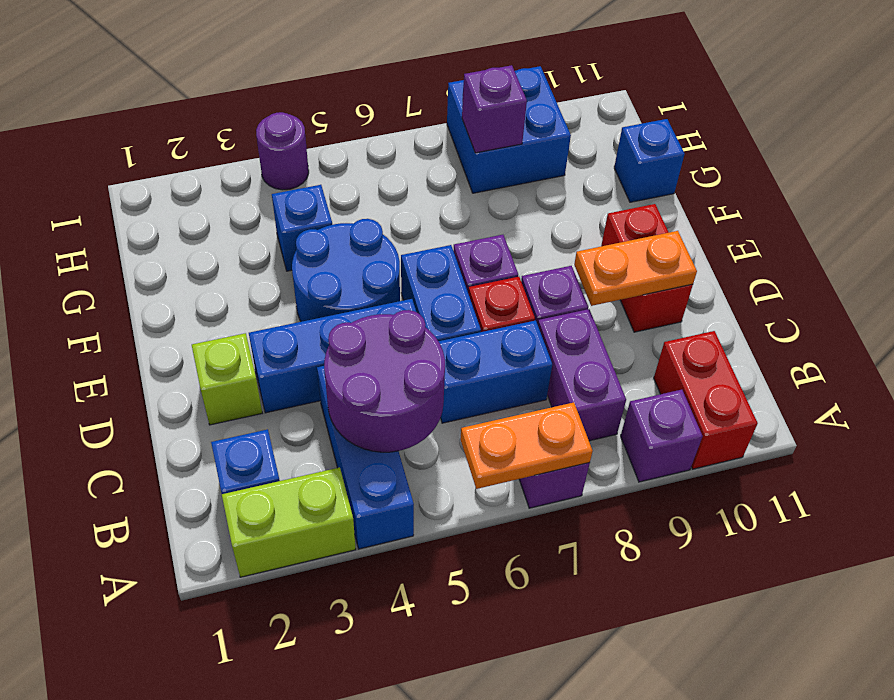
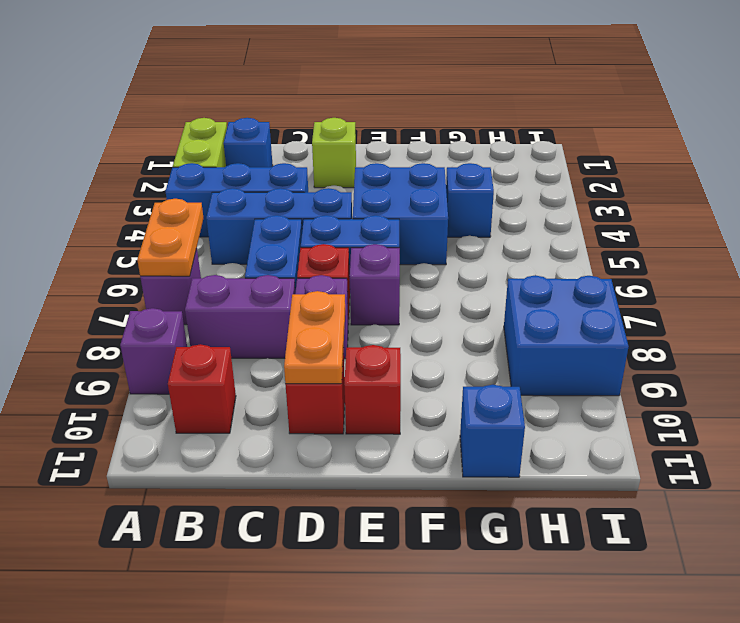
red 1x2 brick [654,331,758,469] -> red 1x1 brick [168,344,236,433]
purple 2x2 round brick [324,310,445,452] -> none
blue 1x3 brick [249,299,416,413] -> blue 1x3 brick turned to [206,188,352,264]
blue 2x2 round brick [292,219,400,322] -> blue 2x2 brick [353,163,448,265]
purple 1x1 brick [462,65,527,153] -> none
purple 1x1 round brick [256,112,309,190] -> none

